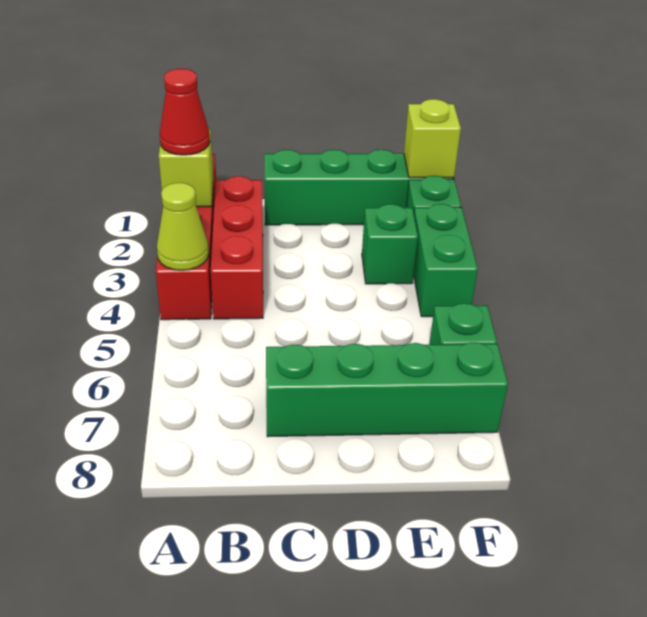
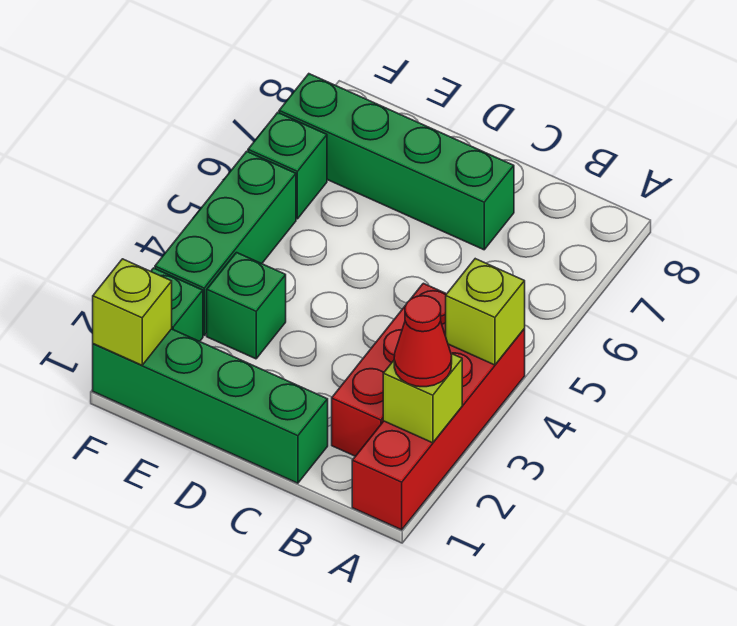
lime 1x1 cone [157,183,209,270] -> lime 1x1 brick [446,259,525,365]
green 1x2 brick [414,204,478,317] -> green 1x3 brick [155,151,296,335]

